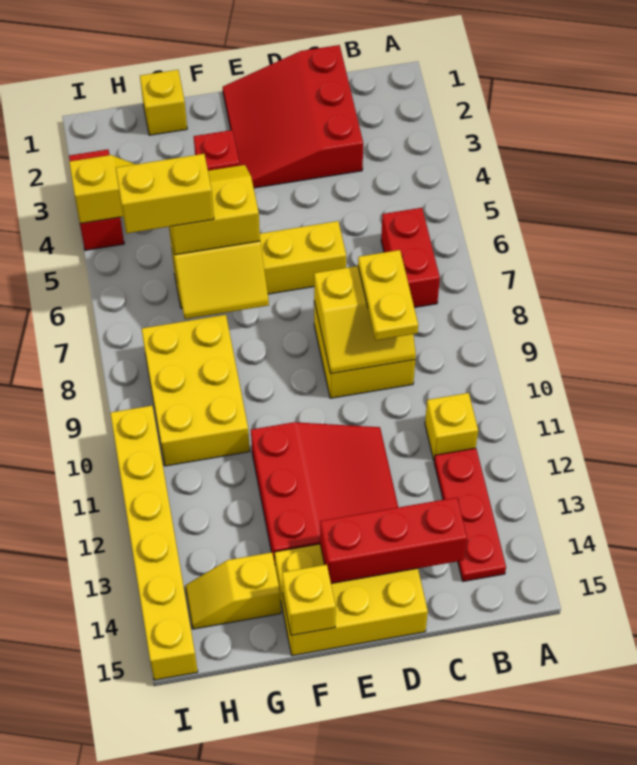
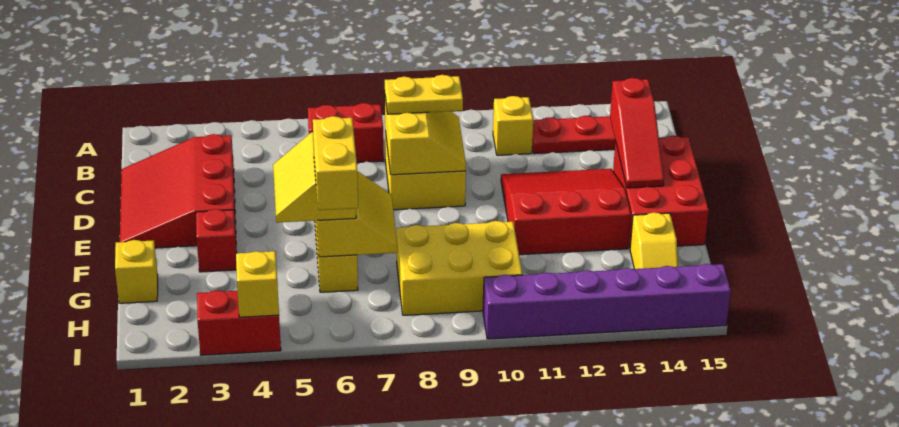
red 3x3 slope [223,45,363,188] -> red 3x3 slope turned to [120,134,236,248]
red 1x3 brick [320,497,467,584] -> red 1x3 slope [610,78,664,188]
yellow 2x3 brick [275,544,428,656] -> red 2x3 brick [613,136,709,248]
yellow 1x1 brick [282,565,336,635] -> none
yellow 1x6 brick [110,406,198,680] -> purple 1x6 brick [483,264,731,339]

